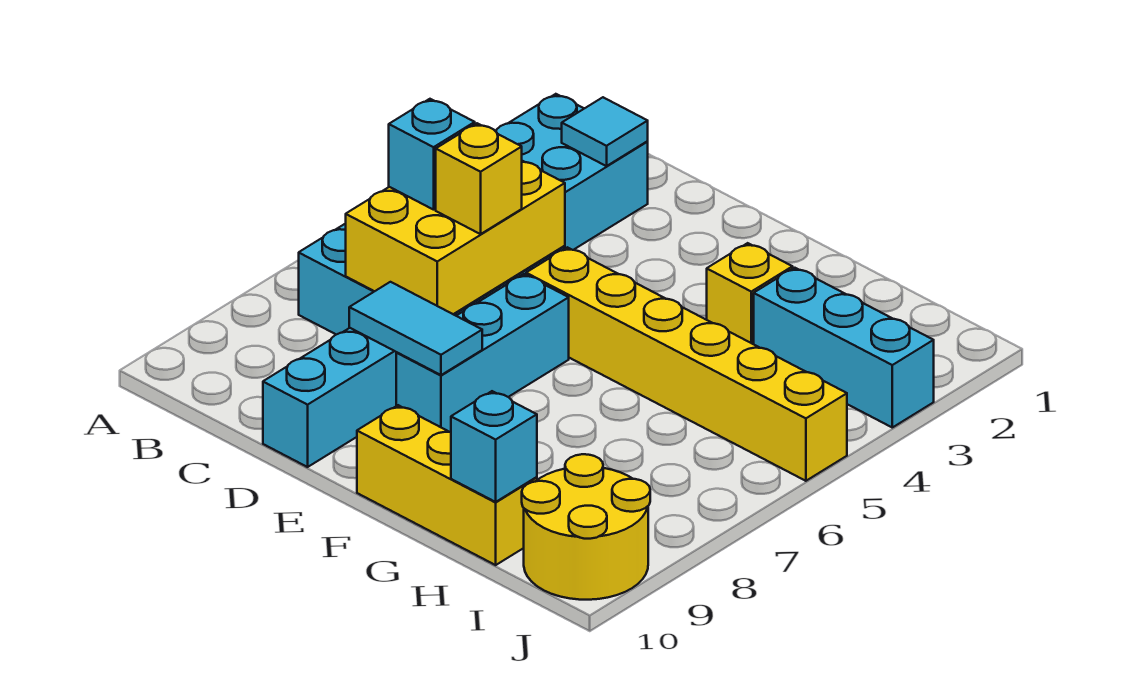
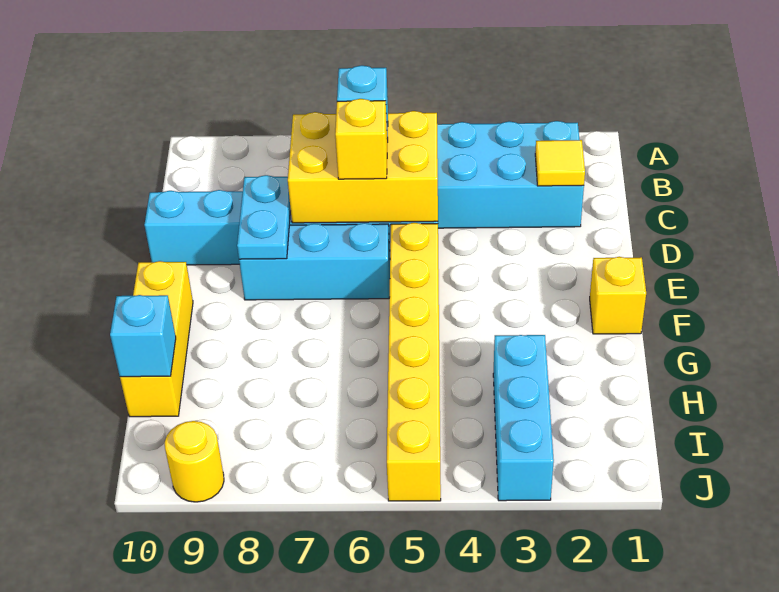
cyan 1x1 tile [562,97,648,166] -> yellow 1x1 tile [535,140,585,186]
cyan 1x2 tile [349,282,482,375] -> cyan 1x2 plate [237,175,291,259]
yellow 1x1 brick [707,243,793,344] -> yellow 1x1 brick moved to [590,257,646,334]
yellow 2x2 round brick [522,454,650,600] -> yellow 1x1 round brick [165,421,224,502]

